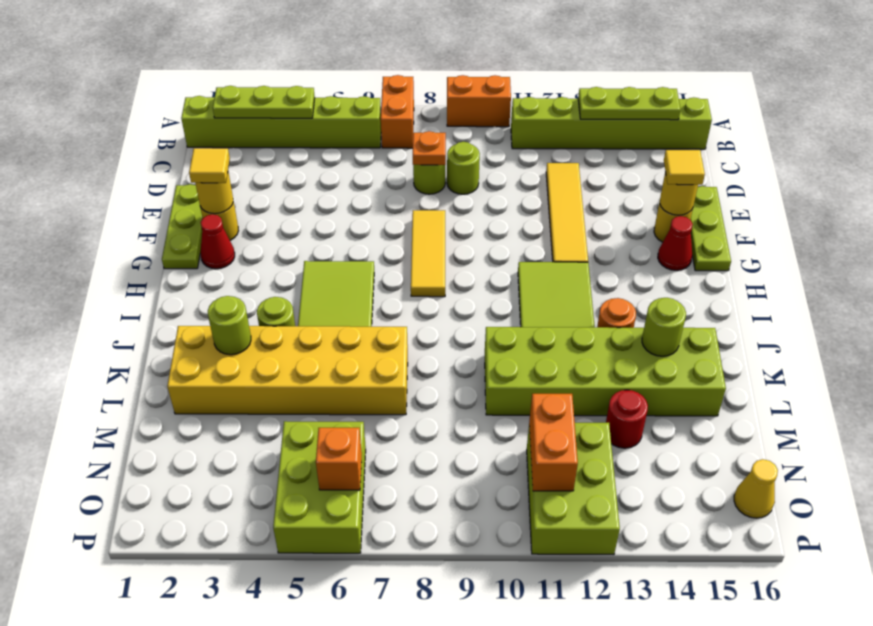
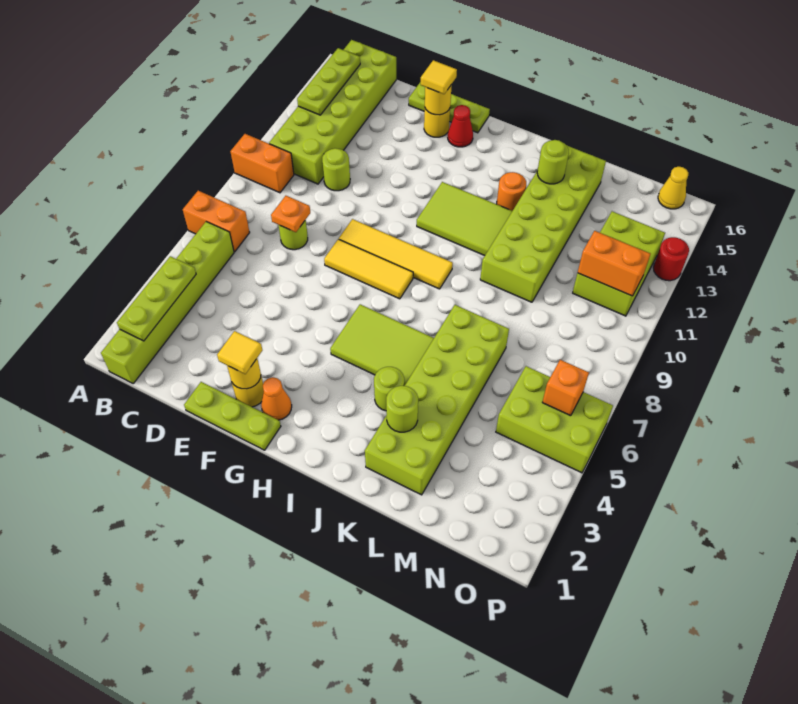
orange 1x2 brick [447,75,511,127] -> orange 1x2 brick turned to [230,134,294,193]
lime 1x6 brick [511,97,712,149] -> lime 2x6 brick [269,40,396,184]
lime 1x1 round brick [447,142,480,194] -> lime 1x1 round brick moved to [322,148,350,191]
yellow 1x4 tile [546,163,588,262] -> yellow 1x4 tile moved to [339,219,453,289]
red 1x1 cone [200,214,235,269] -> orange 1x1 cone [261,377,292,420]
yellow 2x6 brick [167,326,408,415] -> lime 2x6 brick [365,305,509,495]
red 1x1 round brick [606,390,648,448] -> red 1x1 round brick moved to [653,237,689,281]
lime 2x3 brick [527,423,620,555] -> lime 2x3 brick turned to [573,211,665,316]

